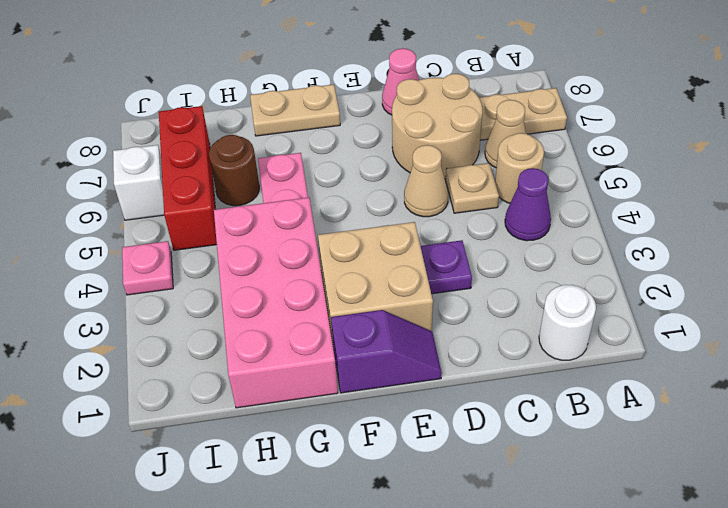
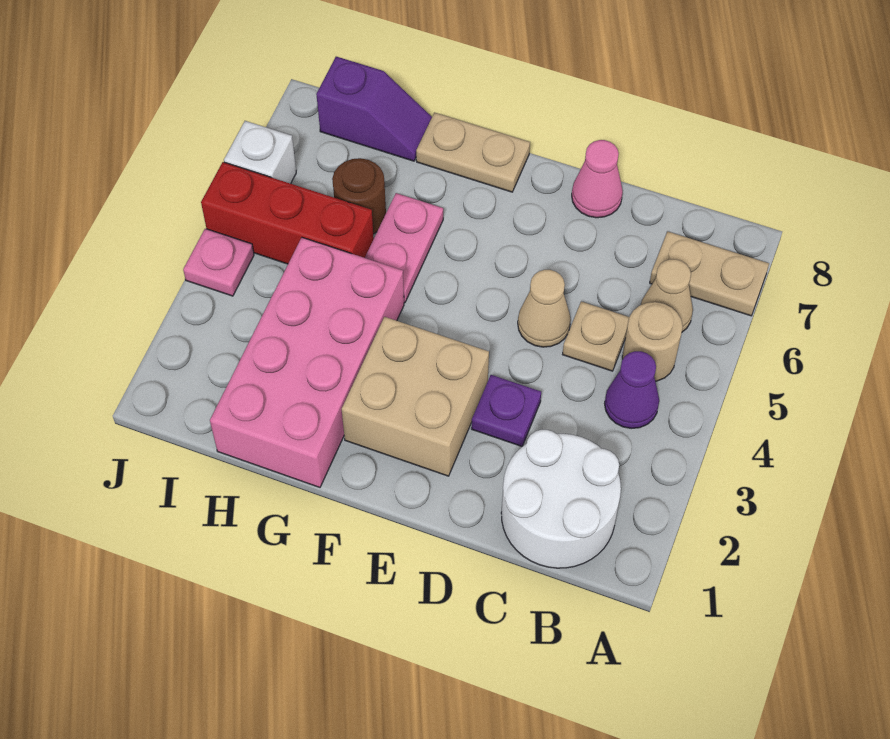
white 1x1 round brick [539,285,596,360] -> white 2x2 round brick [501,430,621,568]
tan 2x2 round brick [392,74,482,179] -> none
purple 1x2 slope [331,310,442,393] -> purple 1x2 slope moved to [316,57,432,161]
red 1x3 brick [159,106,217,250] -> red 1x3 brick turned to [201,162,374,264]

